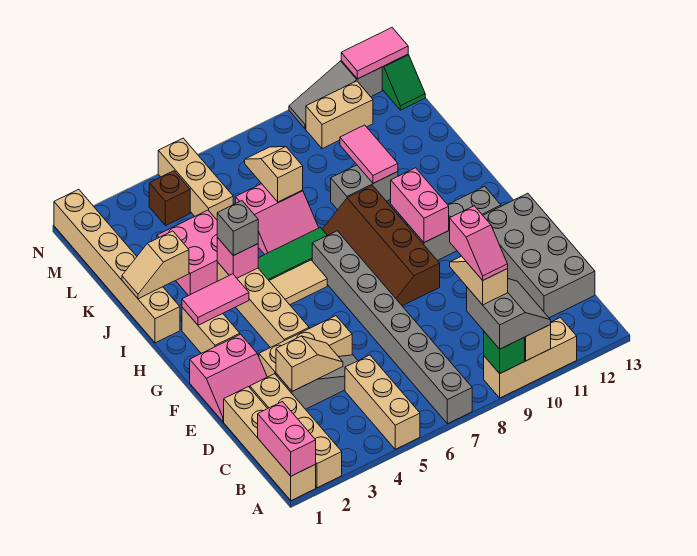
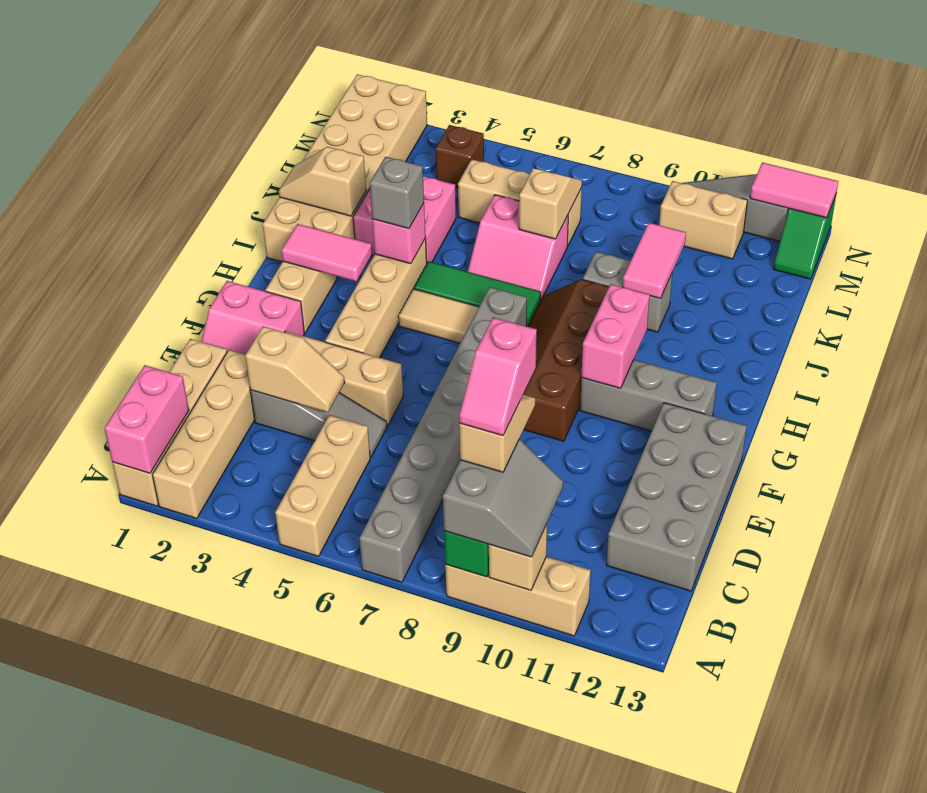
tan 1x6 brick [54,189,180,343] -> tan 2x6 brick [263,74,427,277]
tan 1x3 brick [158,138,233,220] -> tan 1x3 brick turned to [458,159,582,246]

